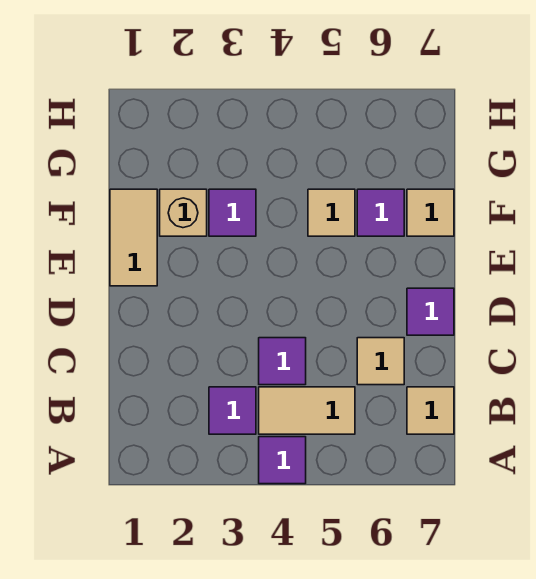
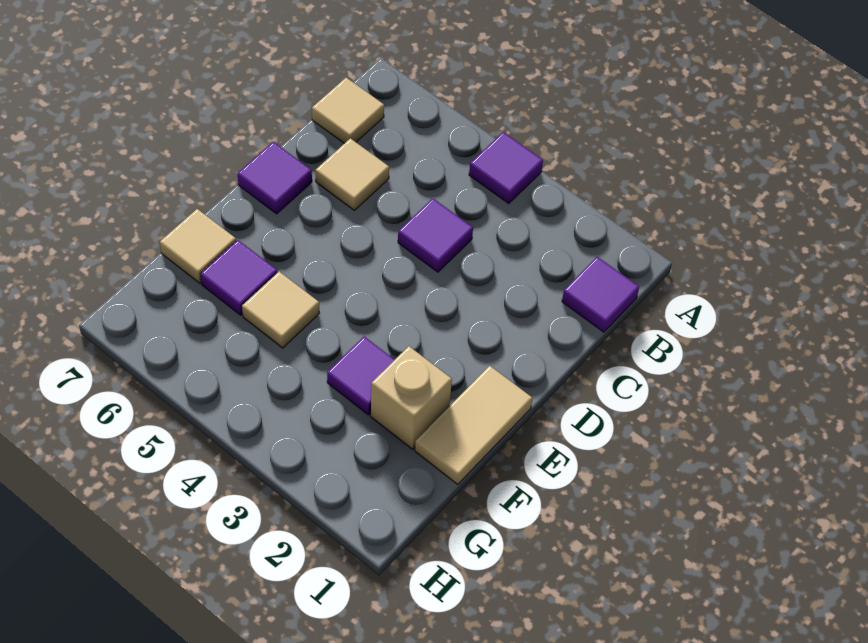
purple 1x1 tile [209,387,256,434] -> purple 1x1 tile moved to [562,257,639,332]
tan 1x2 tile [259,387,355,434] -> none

